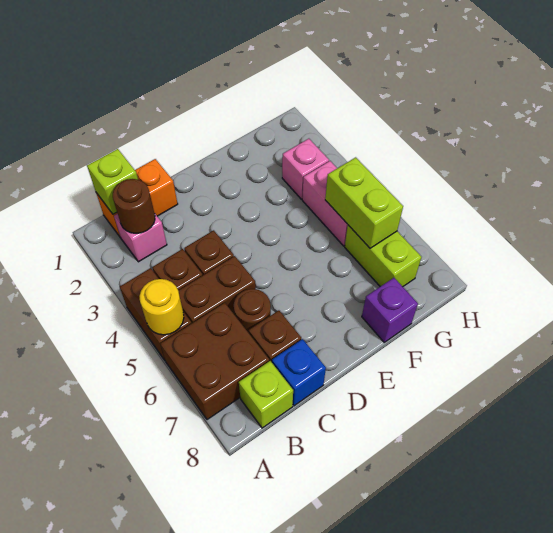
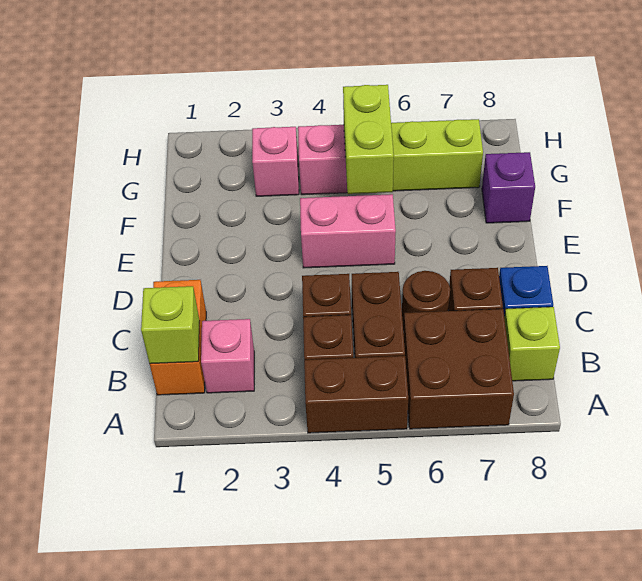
yellow 1x1 round brick [140,279,184,335] -> none
brown 1x1 round brick [113,179,155,233] -> none
none -> pink 1x2 brick [300,194,396,268]
lime 1x2 brick [325,157,403,248] -> lime 1x2 brick turned to [343,85,394,194]

